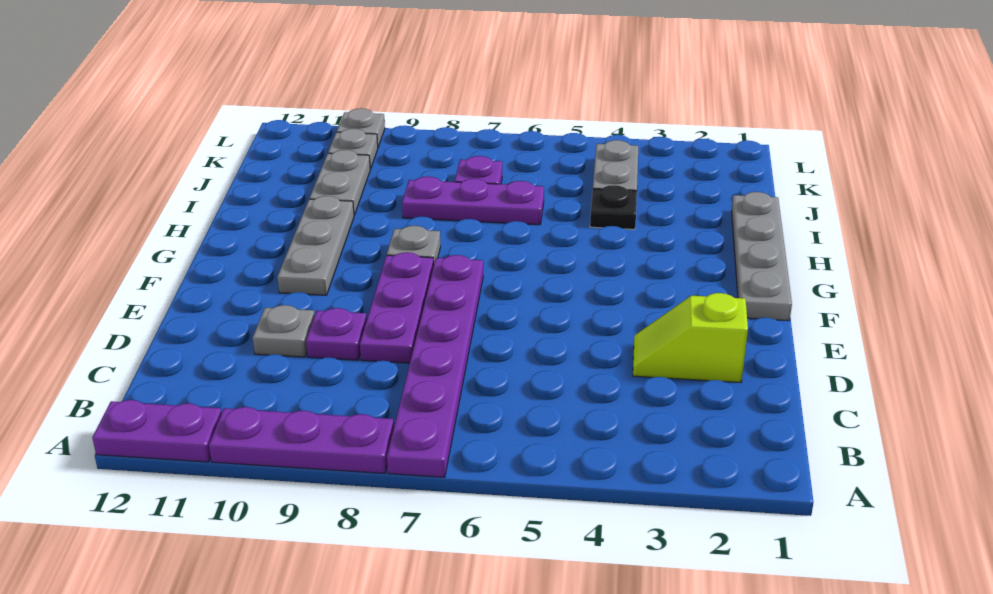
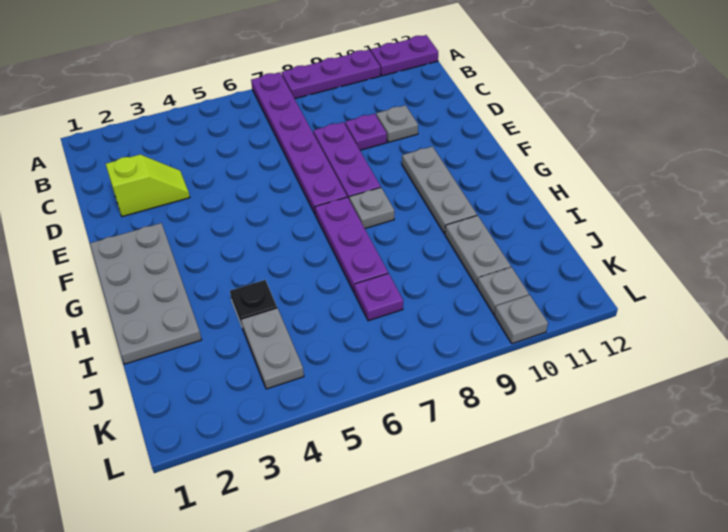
grey 1x4 plate [732,192,792,321] -> grey 2x4 plate [90,223,202,364]
purple 1x3 plate [402,177,544,225] -> purple 1x3 plate turned to [315,197,388,292]

